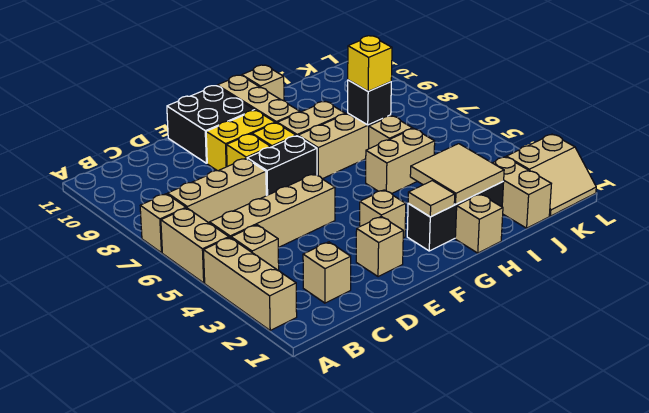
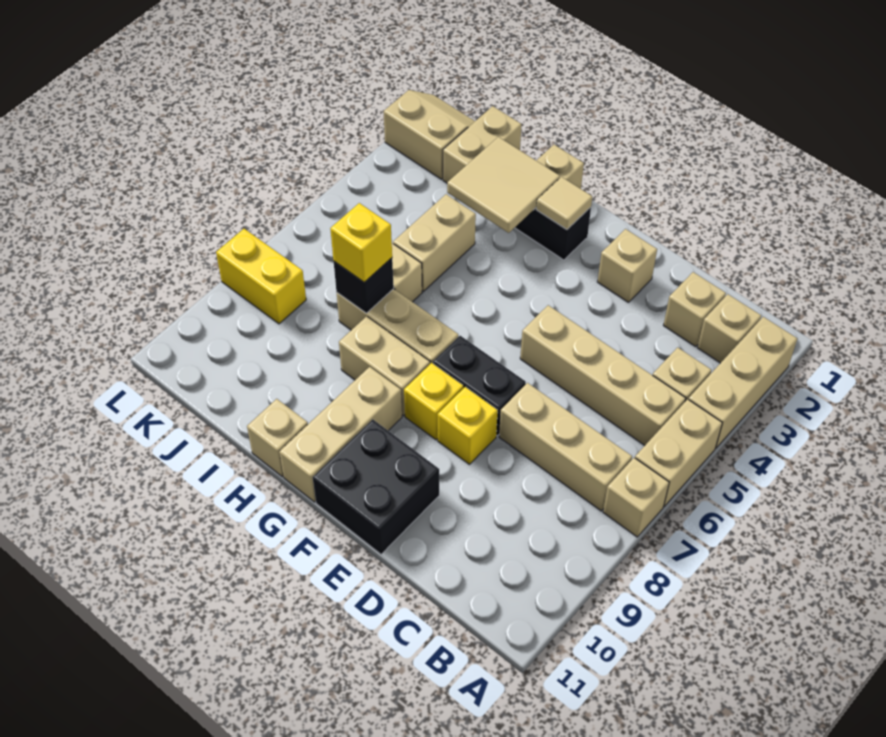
yellow 1x2 brick [206,110,275,171] -> yellow 1x2 brick moved to [216,229,306,324]
tan 1x1 brick [360,190,406,238] -> tan 1x1 brick moved to [697,294,761,363]
tan 1x2 brick [366,129,435,194] -> tan 1x2 brick turned to [393,194,476,291]

